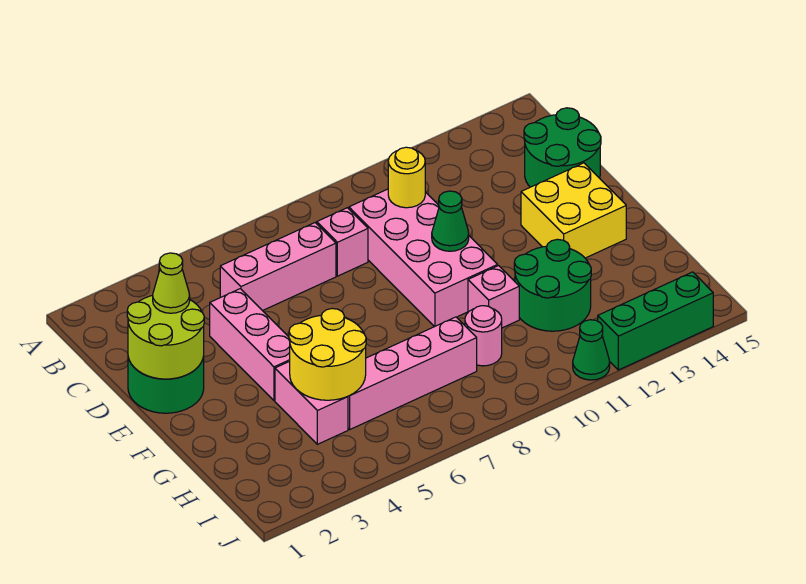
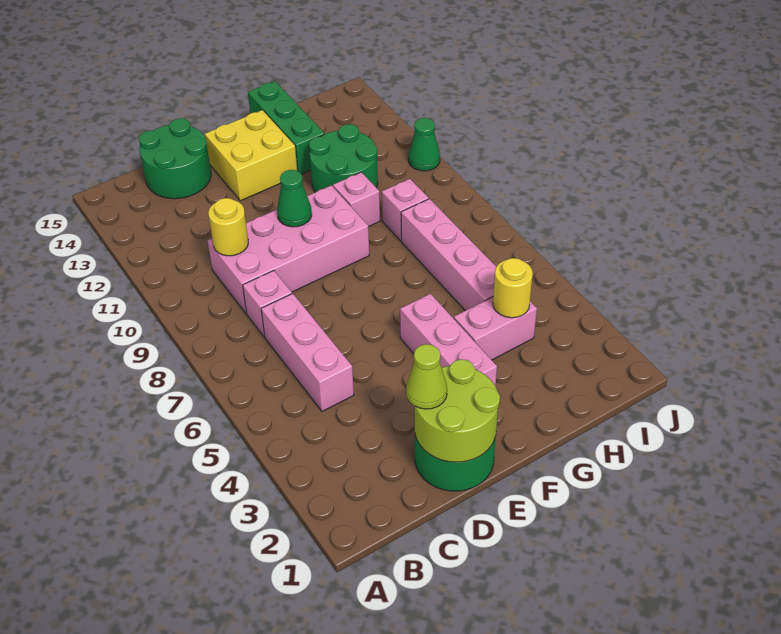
pink 1x3 brick [210,289,290,401] -> pink 1x3 brick turned to [400,294,497,387]
yellow 2x2 round brick [289,309,366,400] -> yellow 1x1 round brick [493,258,533,318]
pink 1x1 round brick [465,306,502,366] -> pink 1x1 brick [382,179,429,241]
green 1x3 brick [598,272,713,370] -> green 1x3 brick moved to [248,81,324,174]

